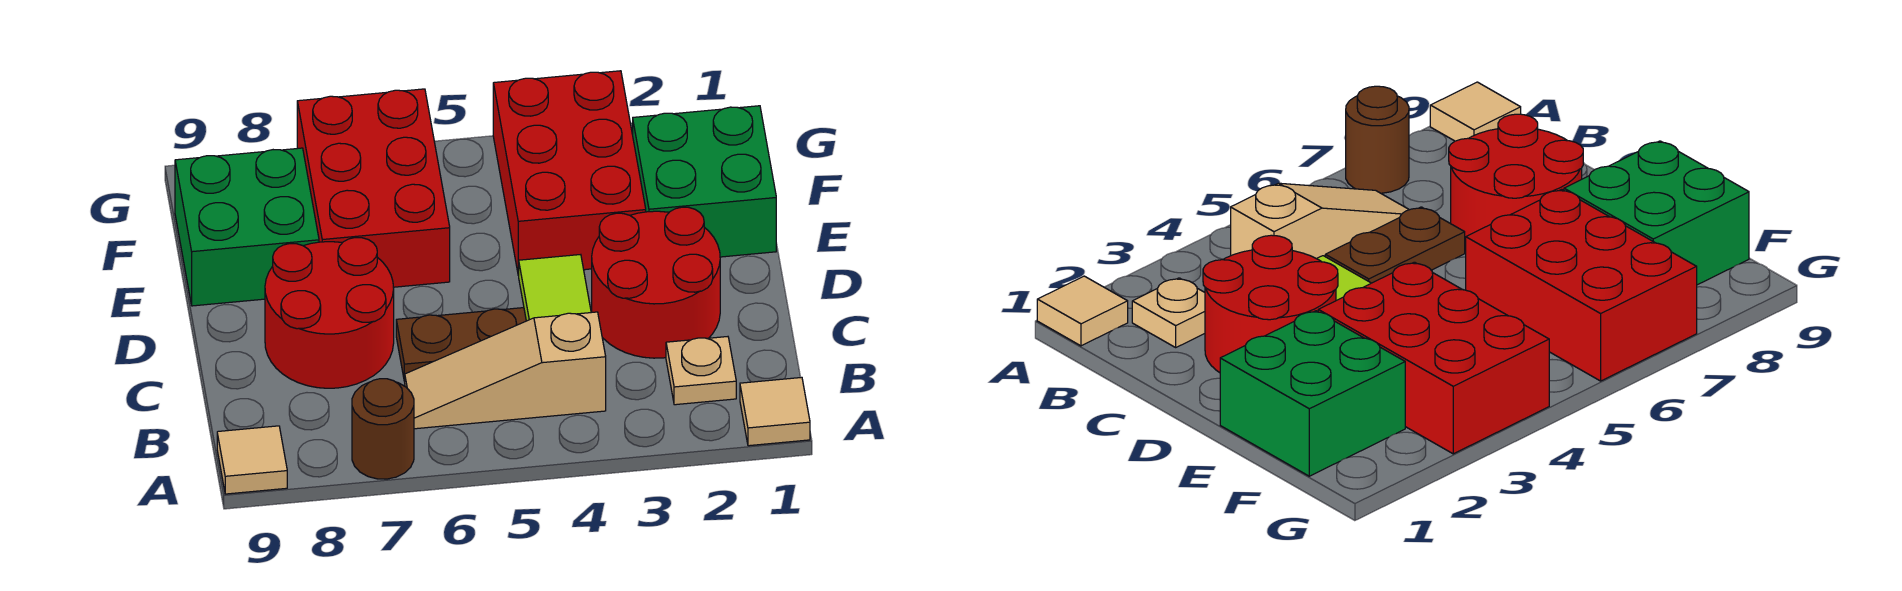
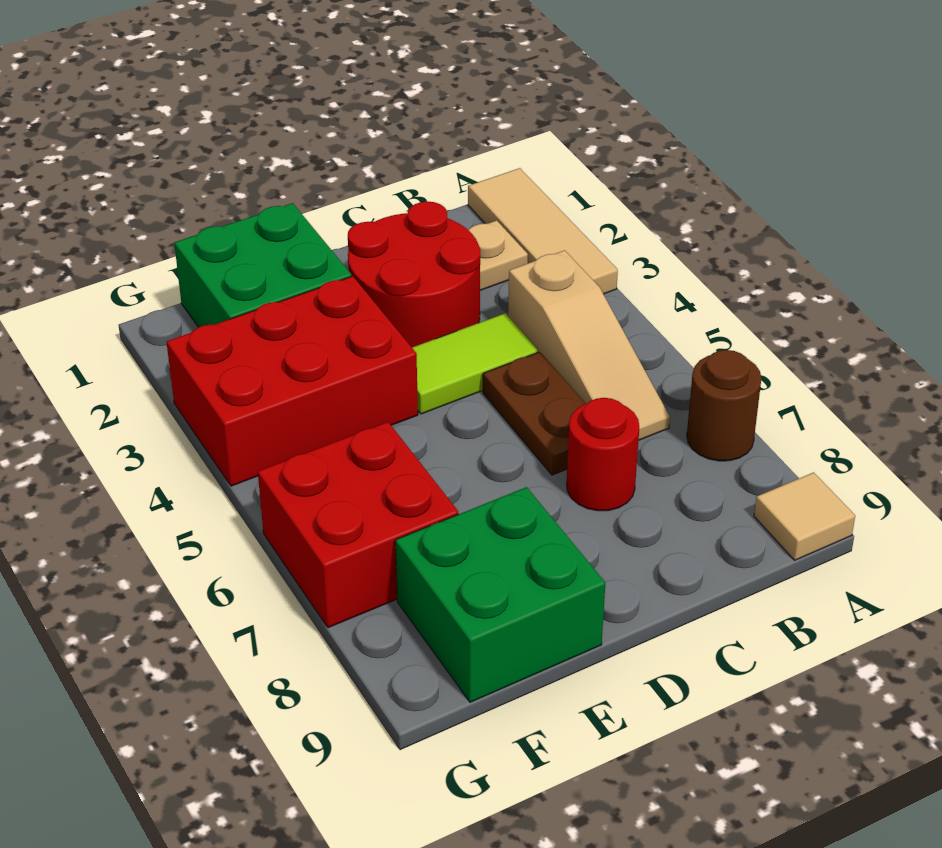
tan 1x1 tile [740,377,810,446] -> tan 1x3 tile [468,168,618,294]
red 2x2 round brick [265,238,394,388] -> red 1x1 round brick [567,398,639,511]
red 2x3 brick [297,89,450,287] -> red 2x2 brick [258,422,458,628]

